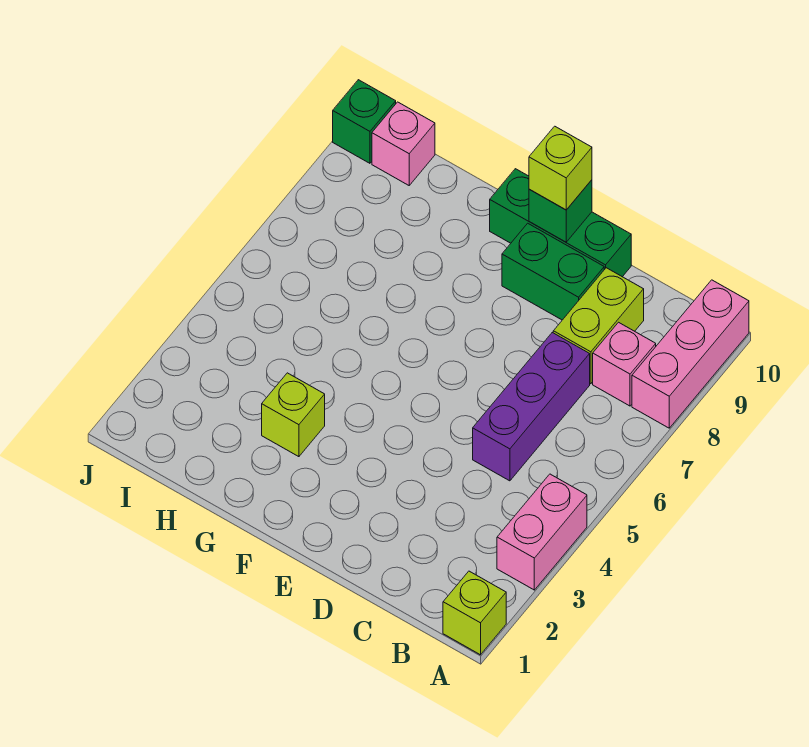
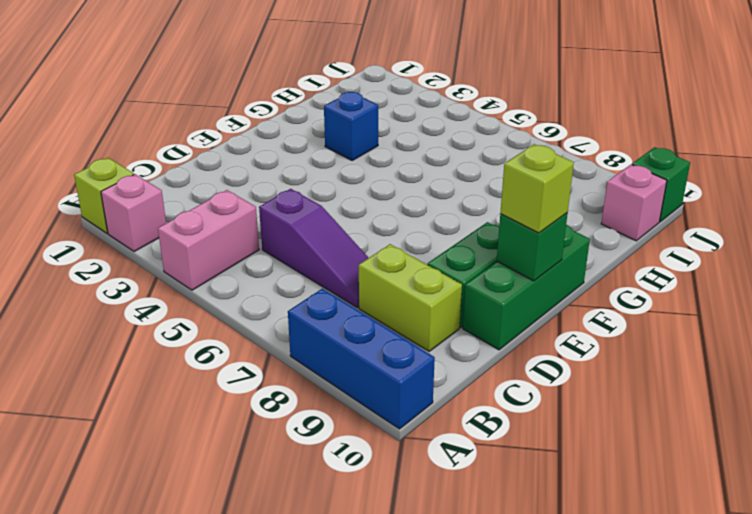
pink 1x2 brick [497,474,587,590] -> pink 1x2 brick turned to [158,190,259,290]
pink 1x3 brick [632,280,749,428] -> blue 1x3 brick [288,289,435,429]
pink 1x1 brick [593,322,656,406] -> pink 1x1 brick moved to [101,174,166,252]
purple 1x3 brick [473,333,590,481] -> purple 1x3 slope [259,189,368,308]
lime 1x1 brick [262,373,325,457] -> blue 1x1 brick [324,92,378,160]

